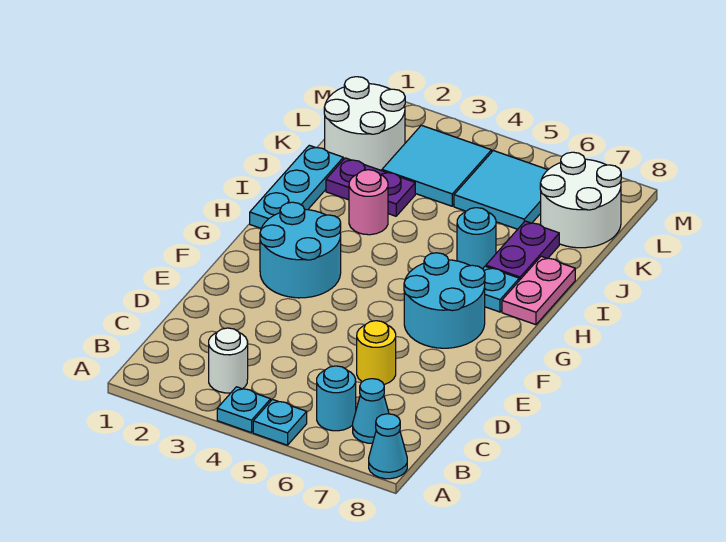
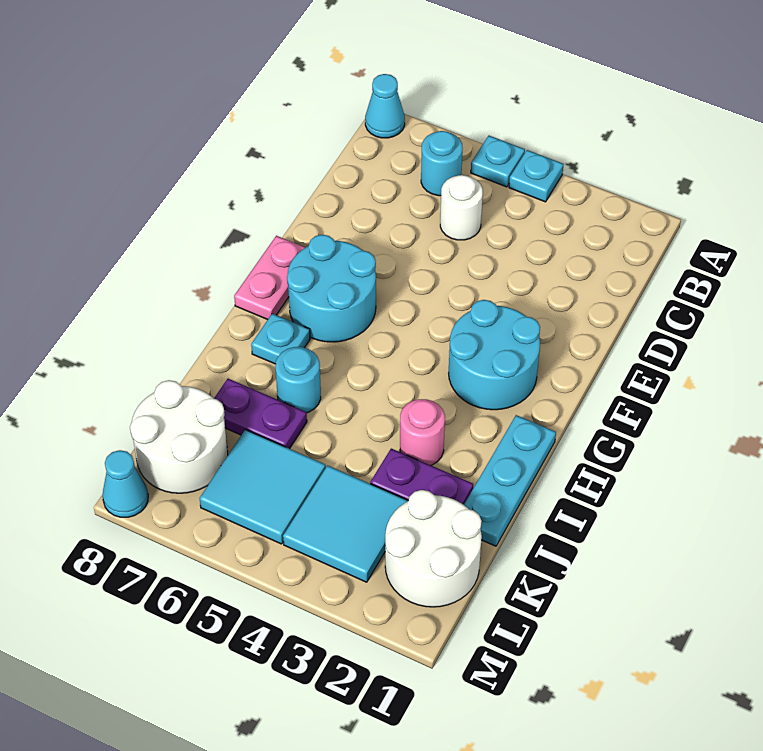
white 1x1 round brick [209,328,248,393] -> white 1x1 round brick moved to [440,175,483,240]
cyan 1x1 cone [353,379,389,443] -> cyan 1x1 cone moved to [102,450,148,517]
yellow 1x1 round brick [357,321,396,384] -> none
pink 1x2 plate [502,256,575,325] -> pink 1x2 plate moved to [234,236,306,320]
purple 1x2 plate [486,221,559,280] -> purple 1x2 plate turned to [214,379,307,449]

